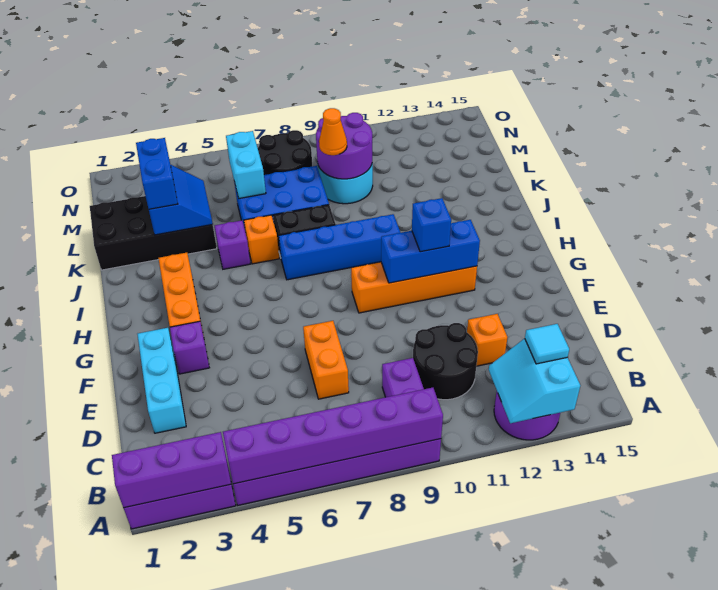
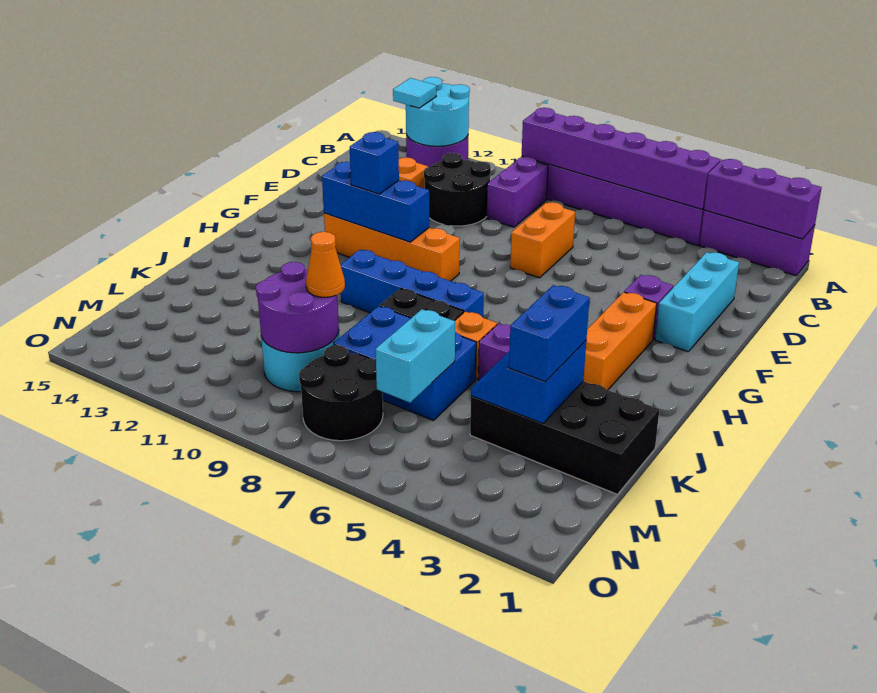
cyan 2x2 slope [489,339,580,423] -> cyan 2x2 round brick [406,77,470,146]

